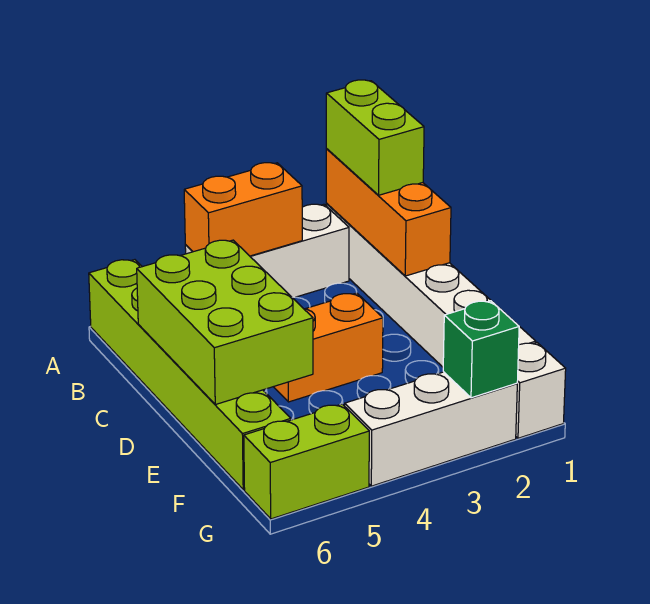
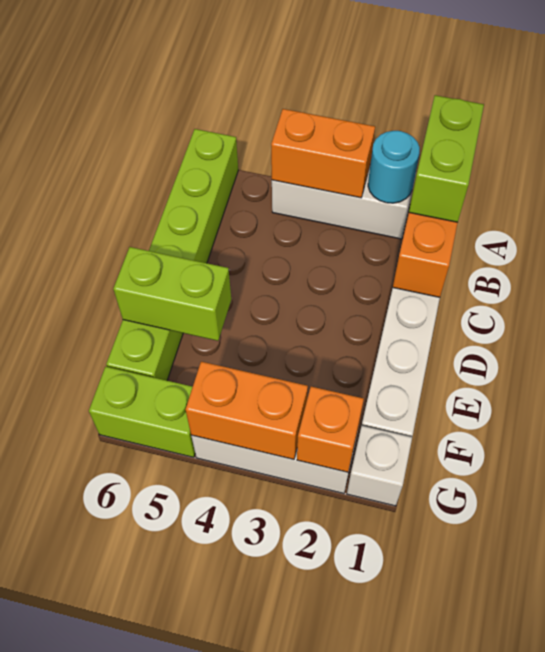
none -> cyan 1x1 round brick [368,131,420,203]
lime 2x3 brick [137,240,313,405] -> lime 1x2 brick [113,247,231,341]
orange 1x2 brick [274,293,383,402] -> orange 1x2 brick moved to [185,362,308,459]
green 1x1 brick [443,301,519,398] -> orange 1x1 brick [297,387,364,472]

